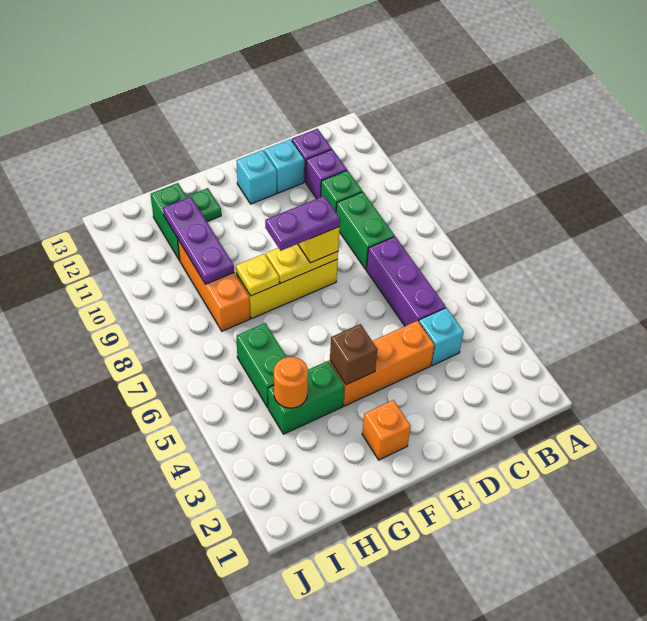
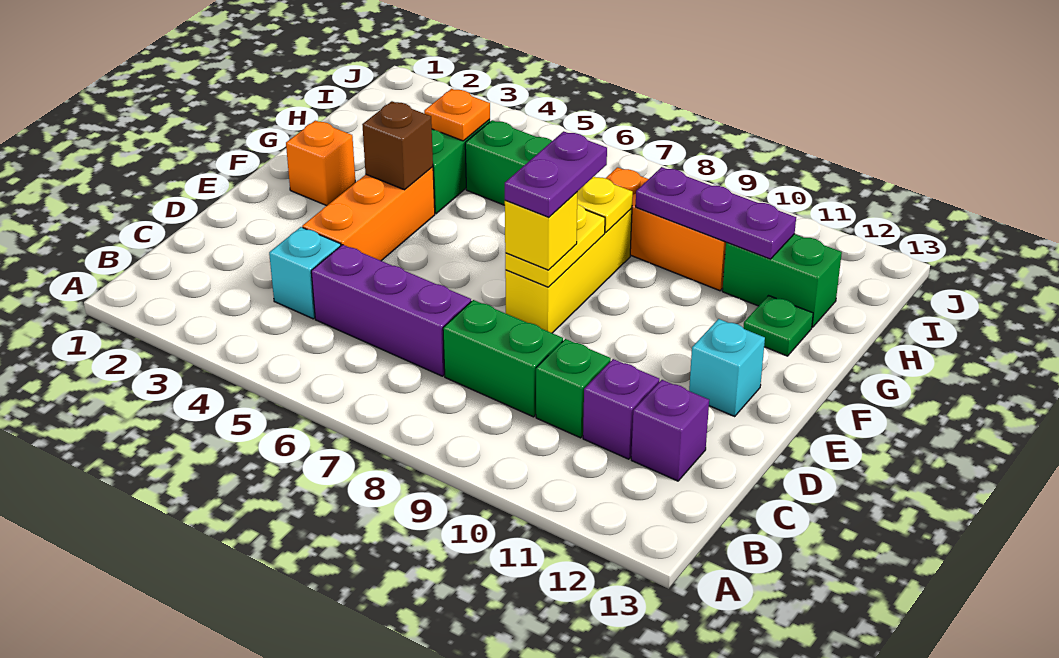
cyan 1x1 brick [264,139,304,193] -> none
orange 1x1 round brick [274,357,308,408] -> orange 1x1 plate [424,89,490,141]

